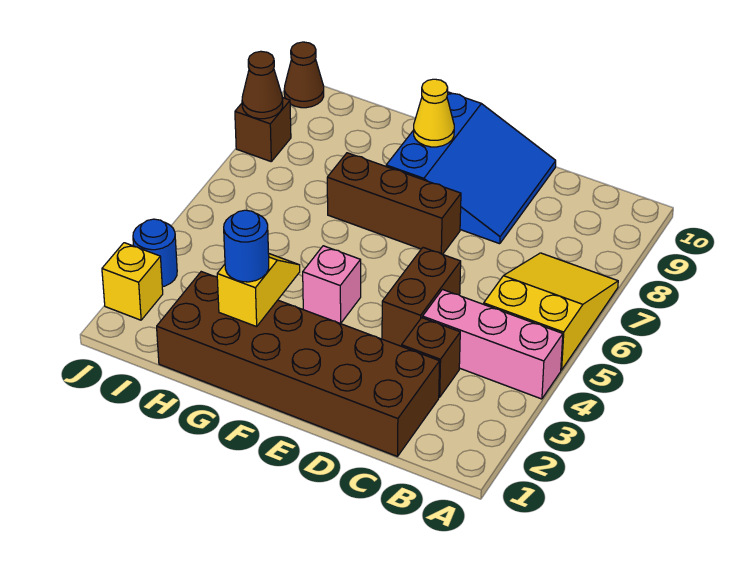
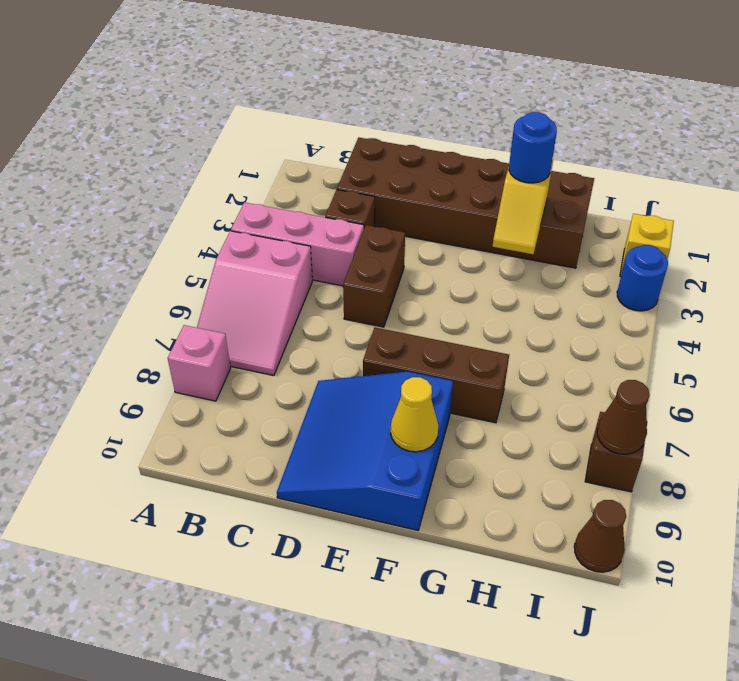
yellow 2x3 slope [484,253,618,370] -> pink 2x3 slope [197,231,312,376]
pink 1x1 brick [303,246,361,324] -> pink 1x1 brick moved to [168,325,230,401]

